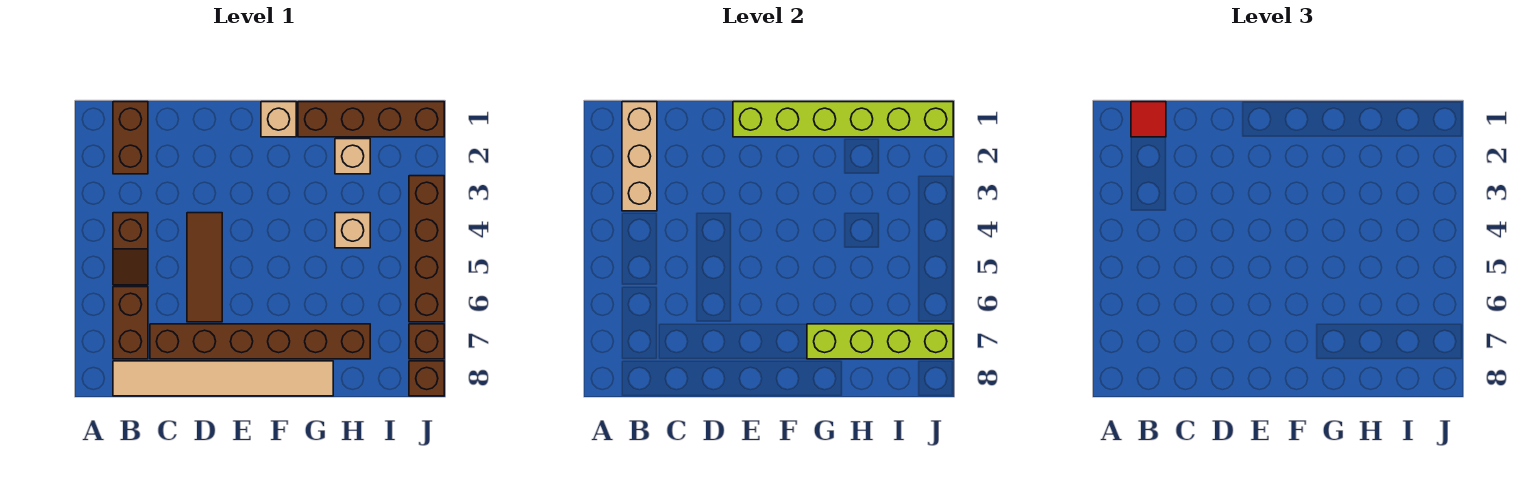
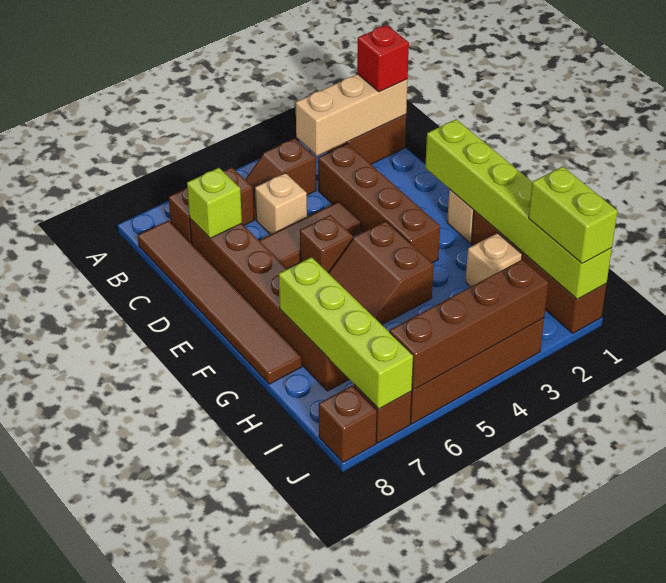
red 1x1 tile [1131,102,1166,137] -> red 1x1 brick [357,25,409,92]
tan 1x6 tile [113,361,333,396] -> brown 1x6 tile [138,221,302,384]
none -> brown 1x4 brick [318,144,440,263]
none -> lime 1x1 brick [187,168,242,238]
none -> brown 1x1 brick [300,215,353,273]
none -> brown 2x2 slope [329,221,434,325]
tan 1x1 brick [335,213,370,248] -> tan 1x1 brick moved to [255,173,307,235]
none -> lime 1x2 brick [529,166,617,264]
none -> brown 1x4 brick [390,260,548,390]

